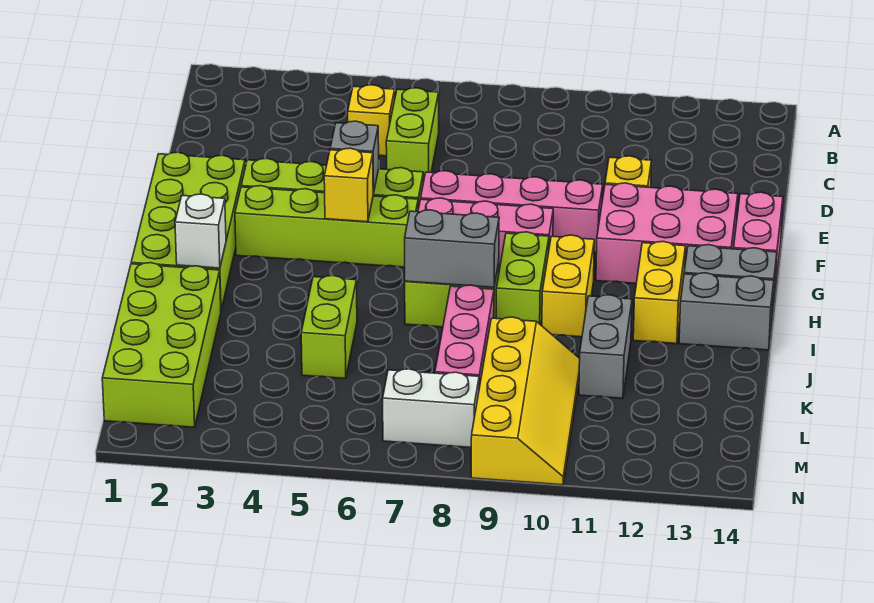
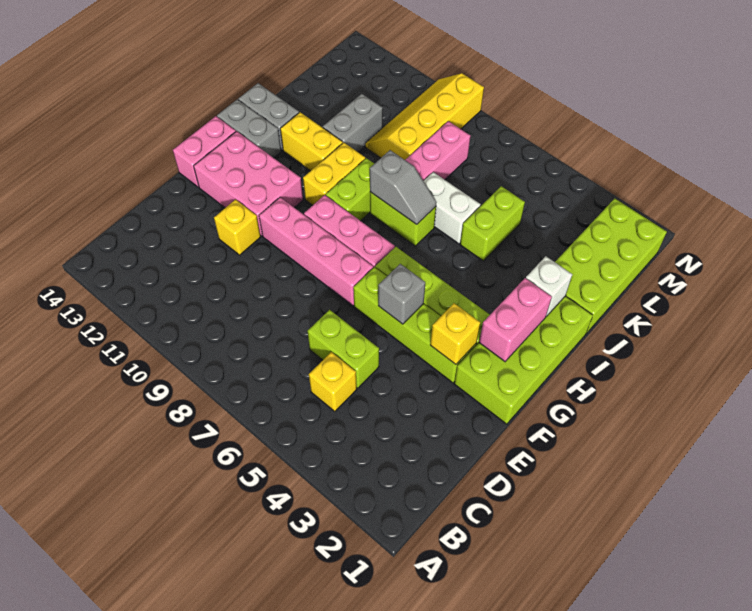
lime 1x2 brick [386,88,439,182] -> lime 1x2 brick turned to [307,310,379,388]
none -> pink 1x2 brick [479,278,552,362]
yellow 1x1 brick [324,148,373,222] -> yellow 1x1 brick moved to [430,303,480,364]
yellow 1x2 brick [633,241,686,344] -> yellow 1x2 brick turned to [280,112,343,171]
grey 1x2 brick [405,210,499,287] -> grey 1x2 slope [370,150,437,224]
white 1x2 brick [383,369,479,448] -> white 1x2 brick moved to [424,172,481,244]

